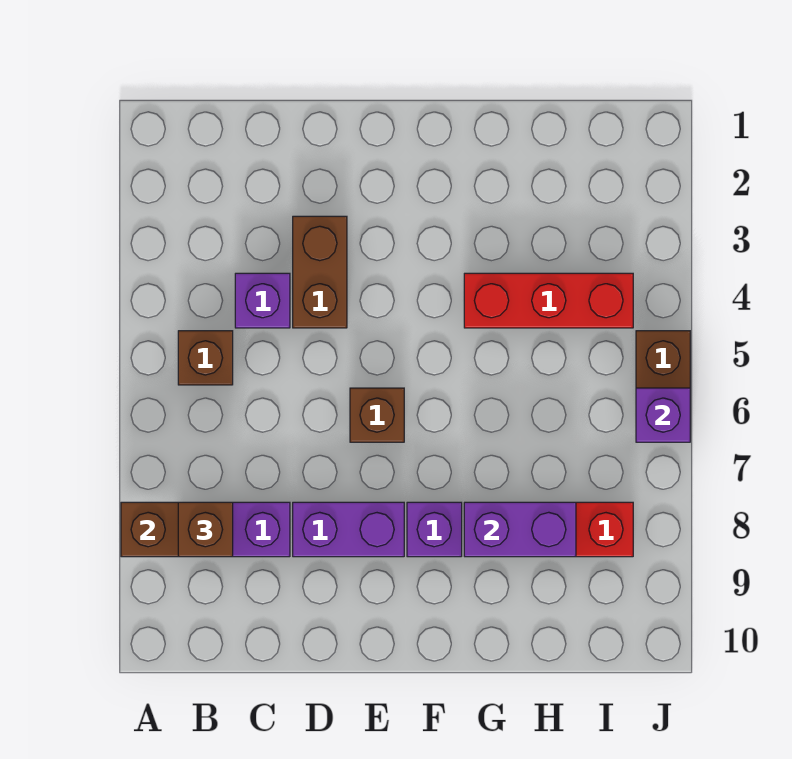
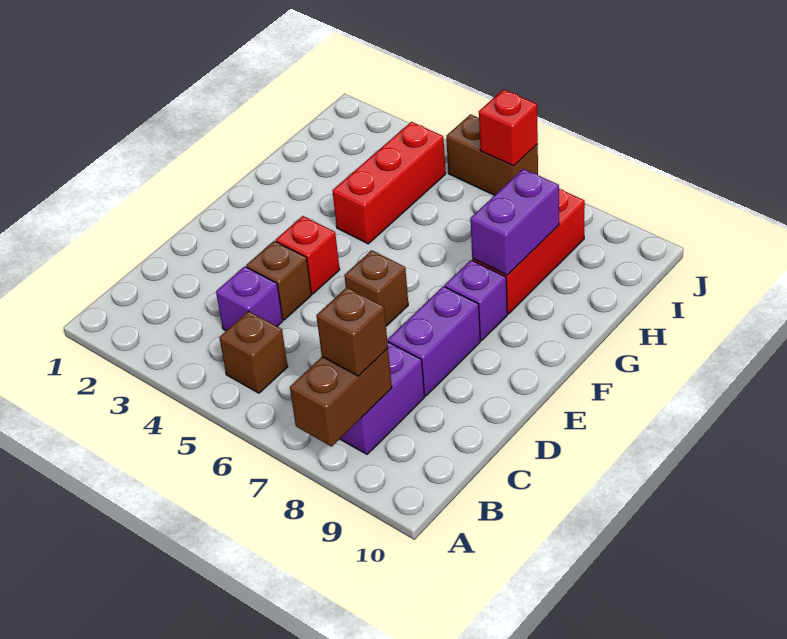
brown 1x2 brick [293,216,347,328] -> brown 1x1 brick [246,241,311,320]
none -> red 1x1 brick [276,216,340,294]
purple 1x1 brick [636,388,690,442] -> red 1x1 brick [479,89,538,166]

